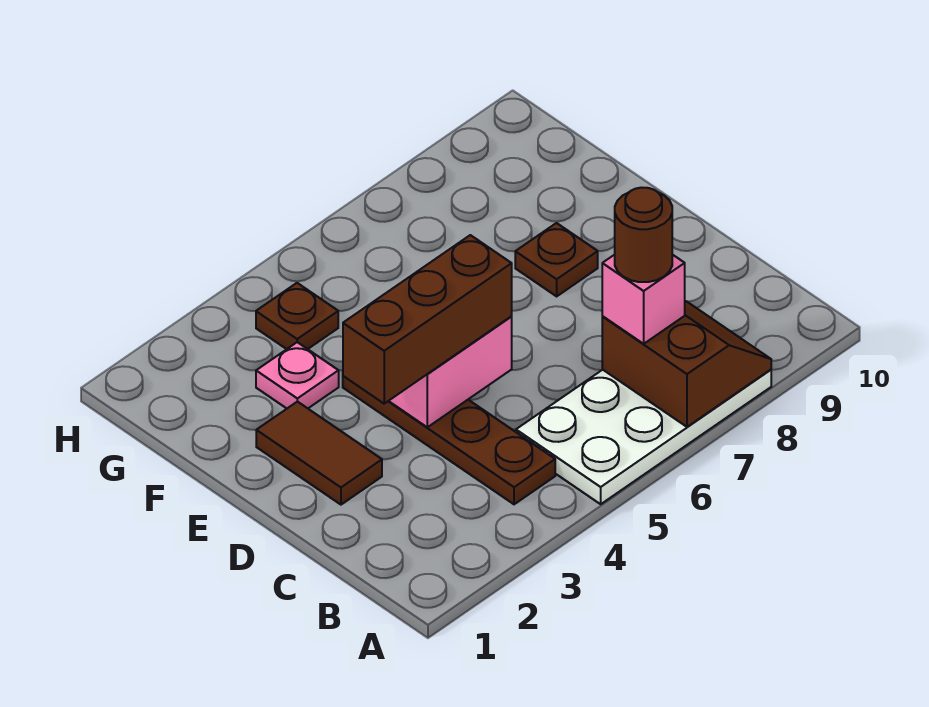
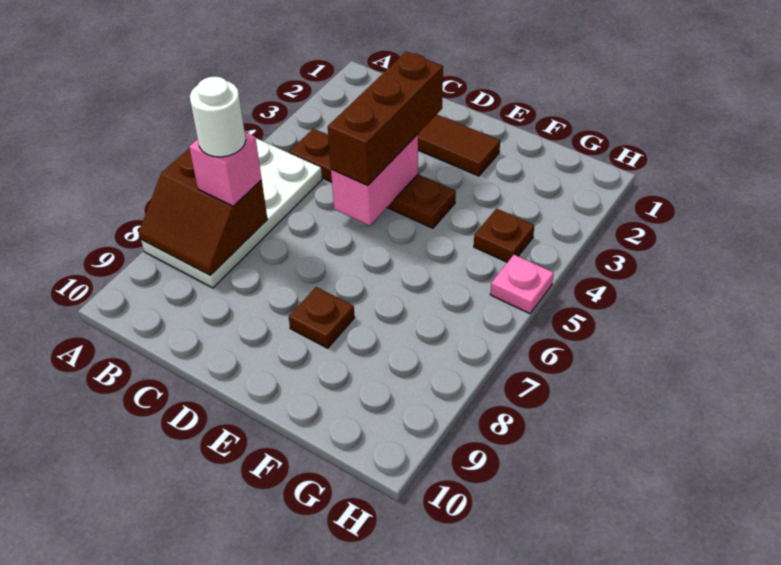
brown 1x1 round brick [615,188,672,282] -> white 1x1 round brick [190,77,246,157]
pink 1x1 plate [256,342,339,408] -> pink 1x1 plate moved to [490,255,554,313]

